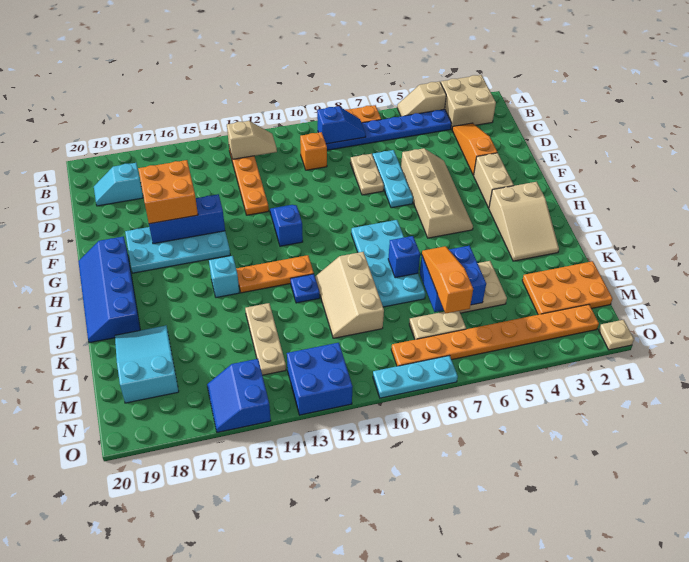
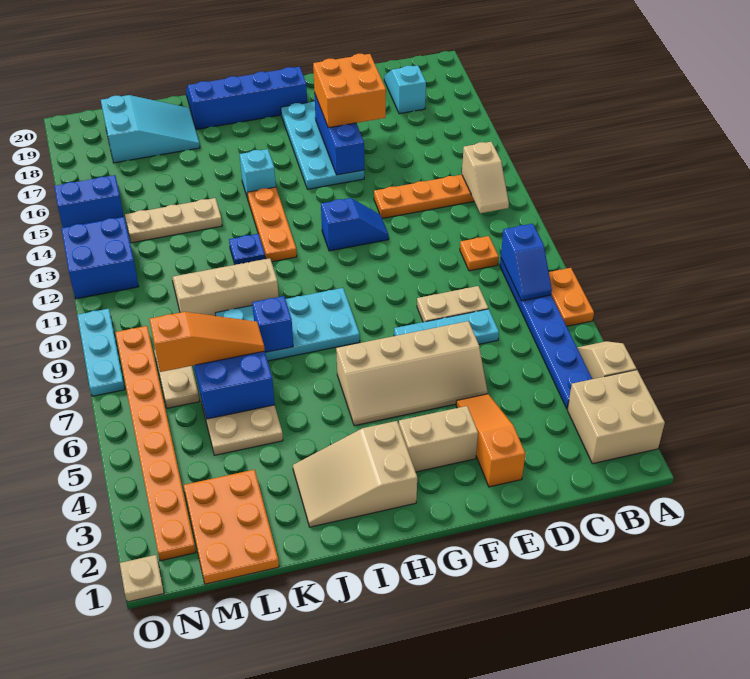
orange 1x3 slope [452,123,497,175] -> orange 1x3 slope turned to [456,394,525,487]
orange 1x1 brick [300,132,327,170] -> orange 1x1 plate [460,236,499,271]

